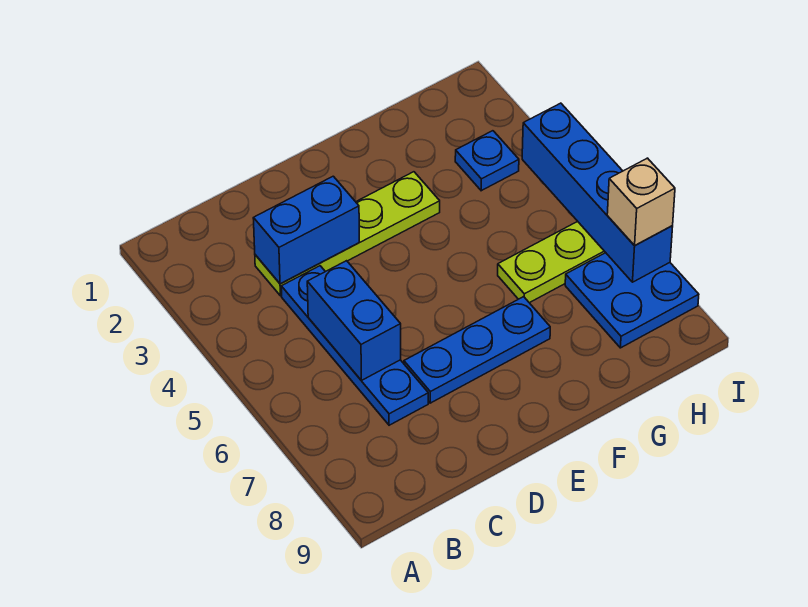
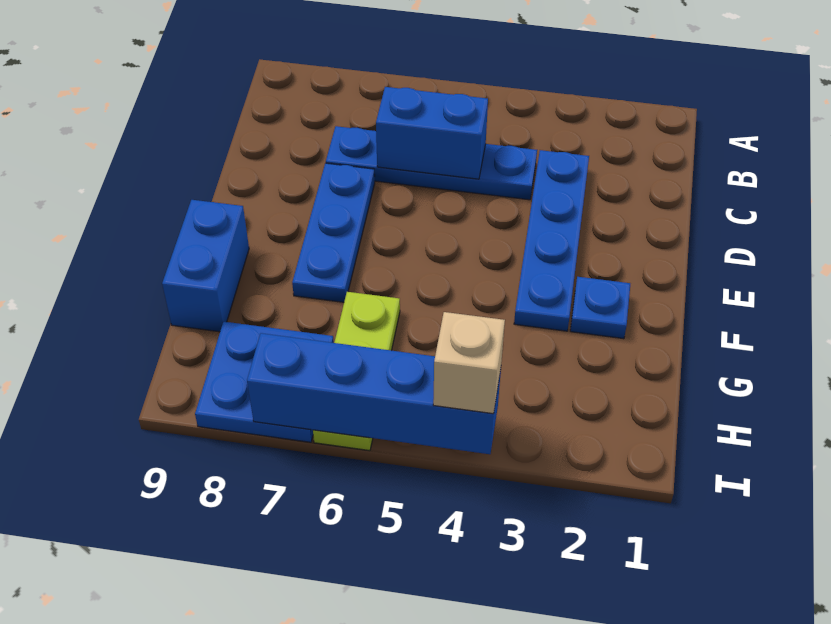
lime 1x4 plate [255,172,440,296] -> blue 1x4 plate [514,150,589,331]
blue 1x2 brick [253,176,359,284] -> blue 1x2 brick moved to [162,200,249,332]
blue 1x1 plate [455,131,519,191] -> blue 1x1 plate moved to [570,277,630,339]
tan 1x1 brick [607,158,675,246] -> tan 1x1 brick moved to [433,312,505,414]

